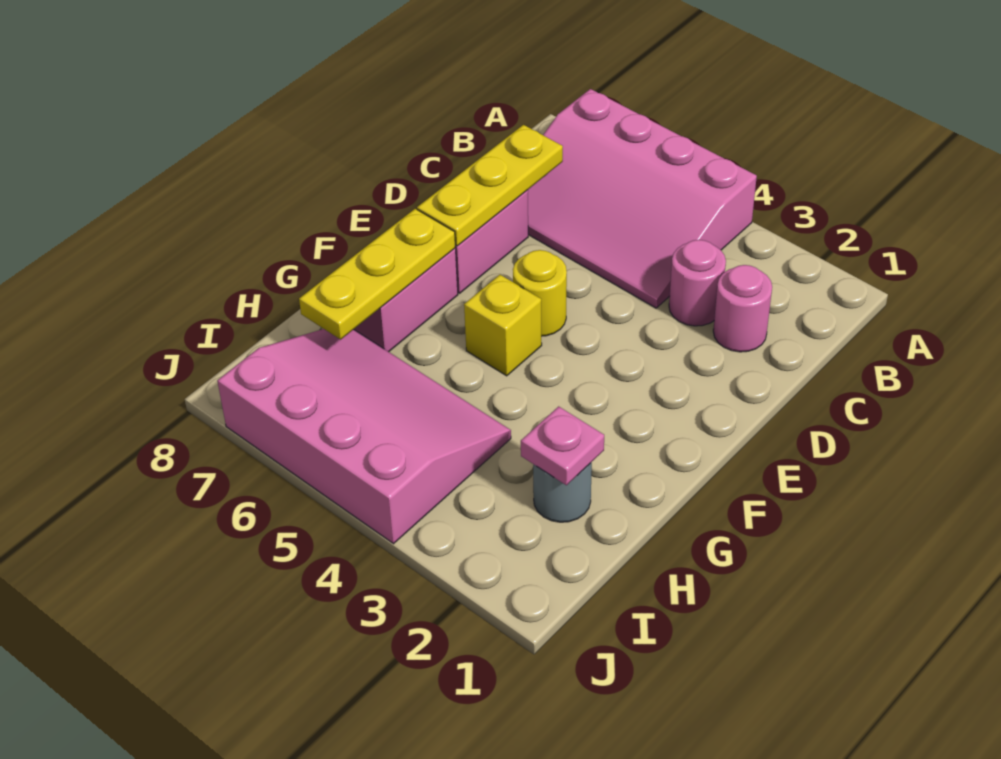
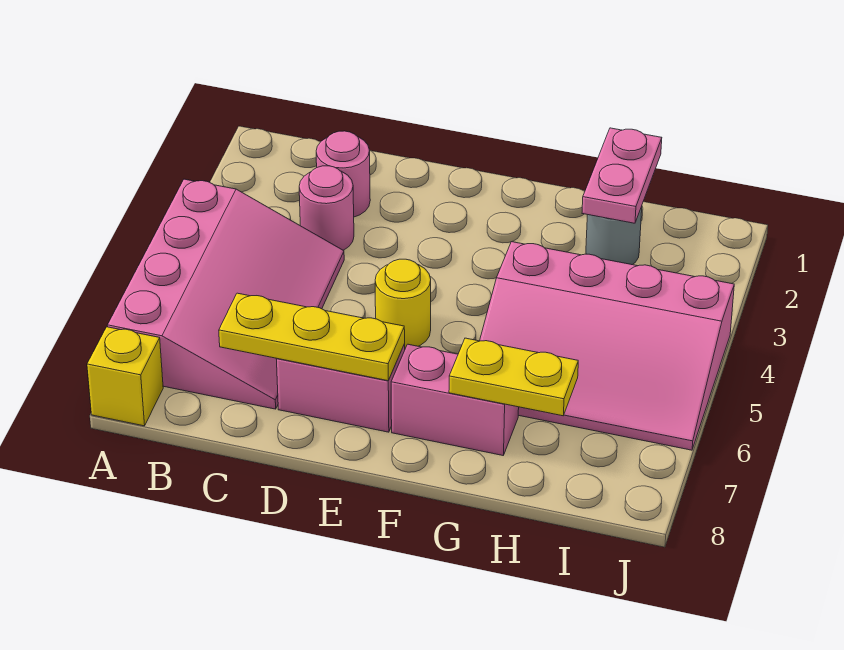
yellow 1x1 brick [464,275,542,376] -> yellow 1x1 brick moved to [87,327,163,426]
yellow 1x3 plate [299,209,455,339] -> yellow 1x2 plate [449,338,578,416]
pink 1x1 plate [521,406,604,485] -> pink 1x2 plate [582,128,662,223]
pink 3x4 slope [217,329,511,544] -> pink 3x4 slope turned to [480,242,734,450]

